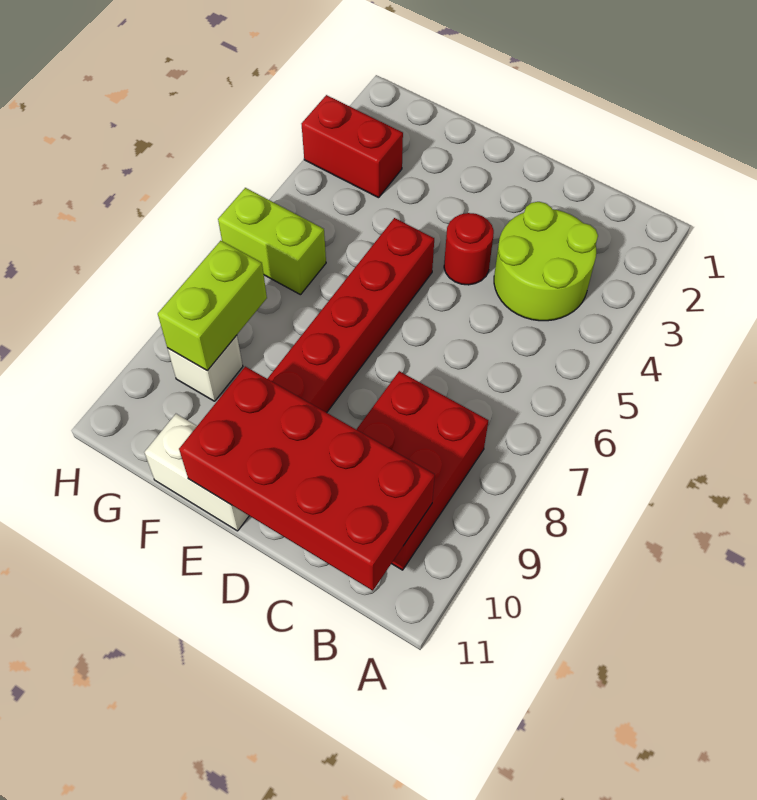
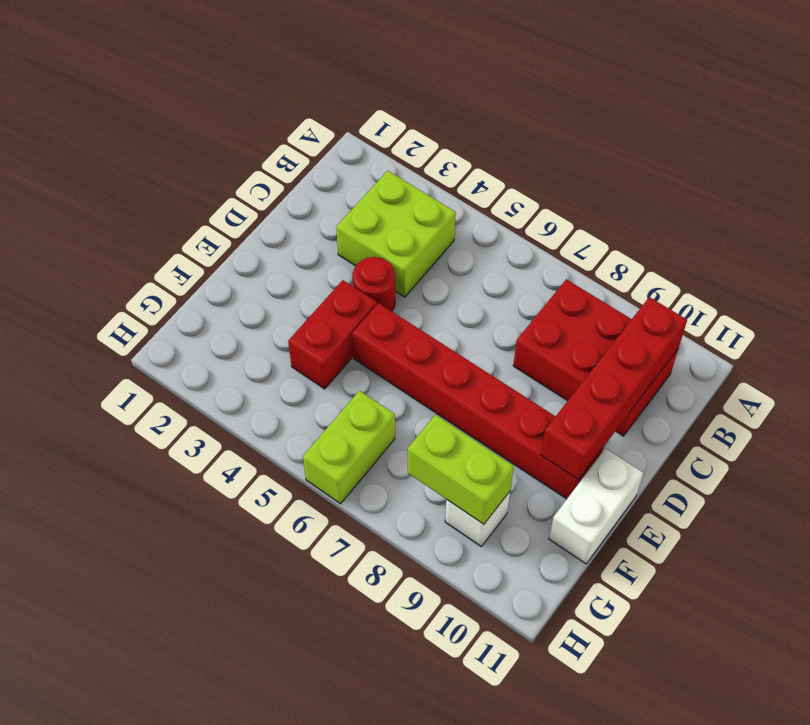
lime 2x2 round brick [494,202,598,321] -> lime 2x2 brick [336,171,456,297]
red 2x4 brick [179,366,435,591] -> red 1x4 brick [541,297,687,480]
red 1x2 brick [302,95,403,198] -> red 1x2 brick moved to [288,280,377,389]

